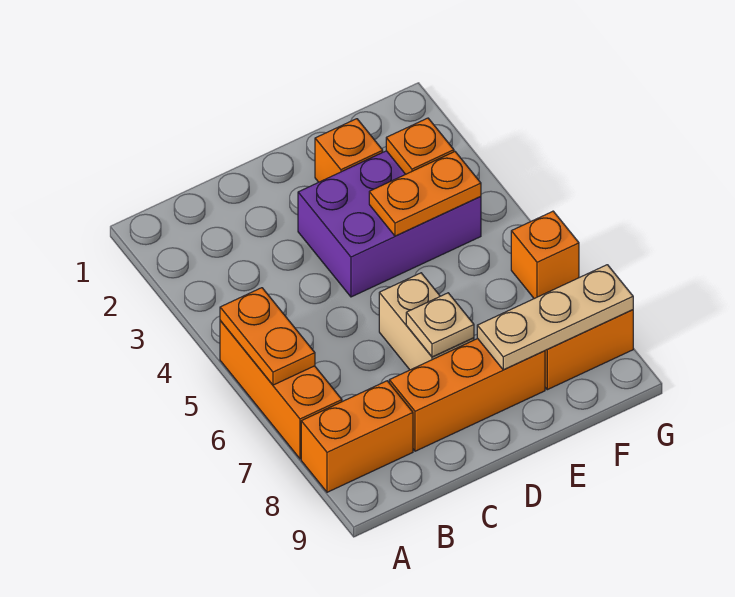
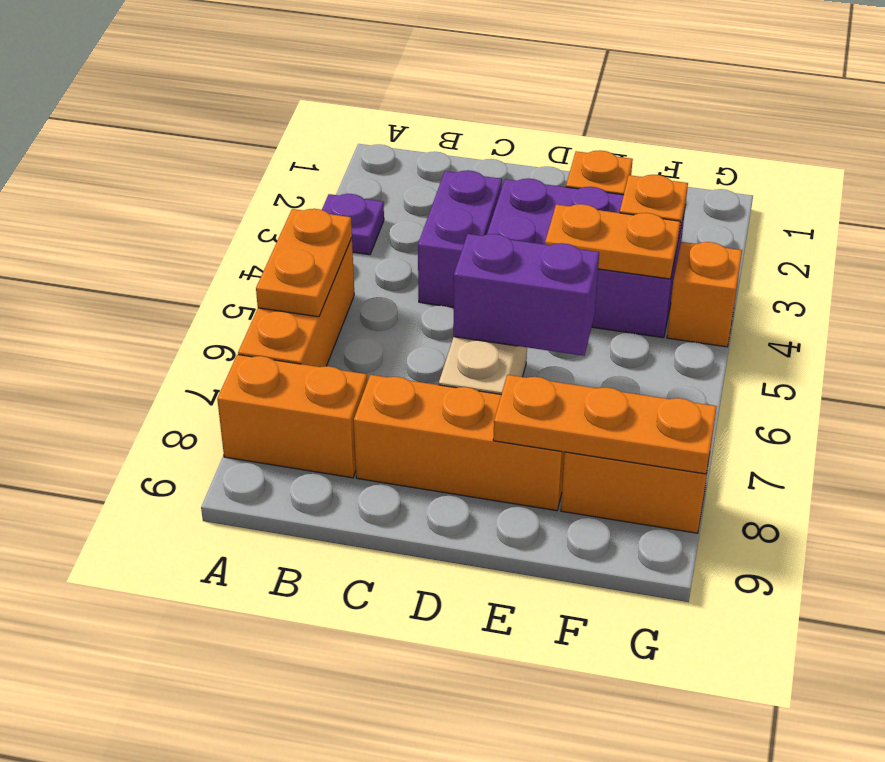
none -> purple 1x1 plate [322,194,384,255]
none -> purple 1x2 brick [418,170,502,307]
none -> purple 1x2 brick [453,234,599,356]
tan 1x1 plate [406,293,474,357] -> none
tan 1x3 plate [477,265,633,370] -> orange 1x3 plate [493,375,717,474]
orange 1x1 brick [511,211,579,299] -> orange 1x1 brick moved to [667,242,742,347]

